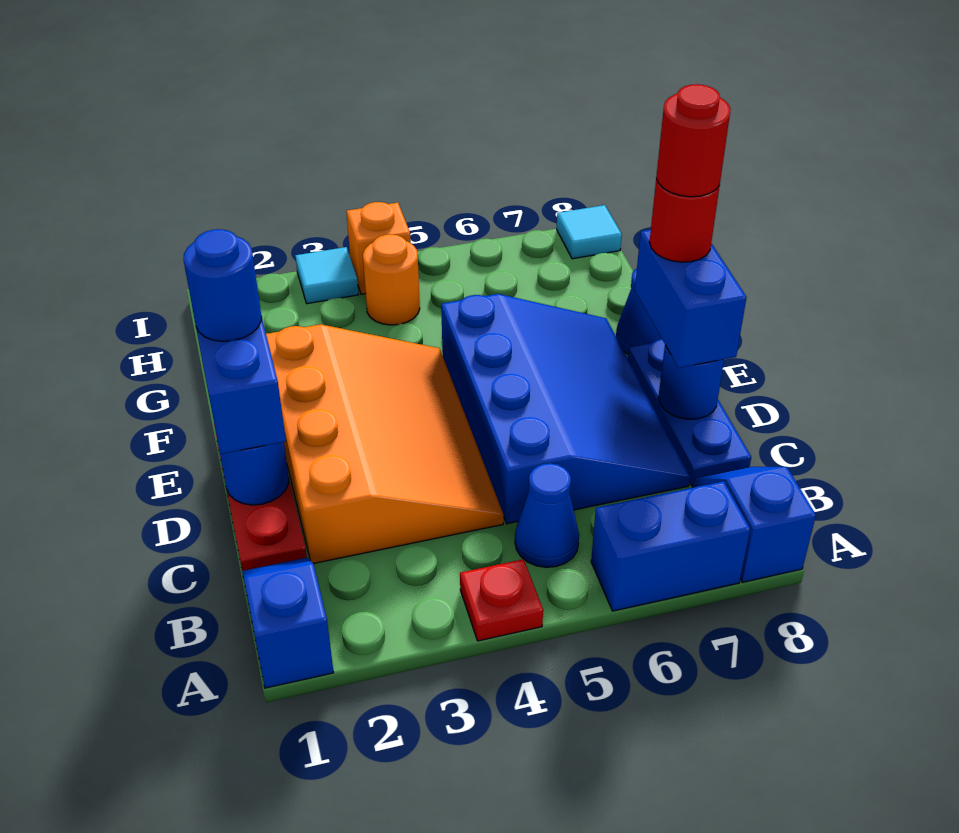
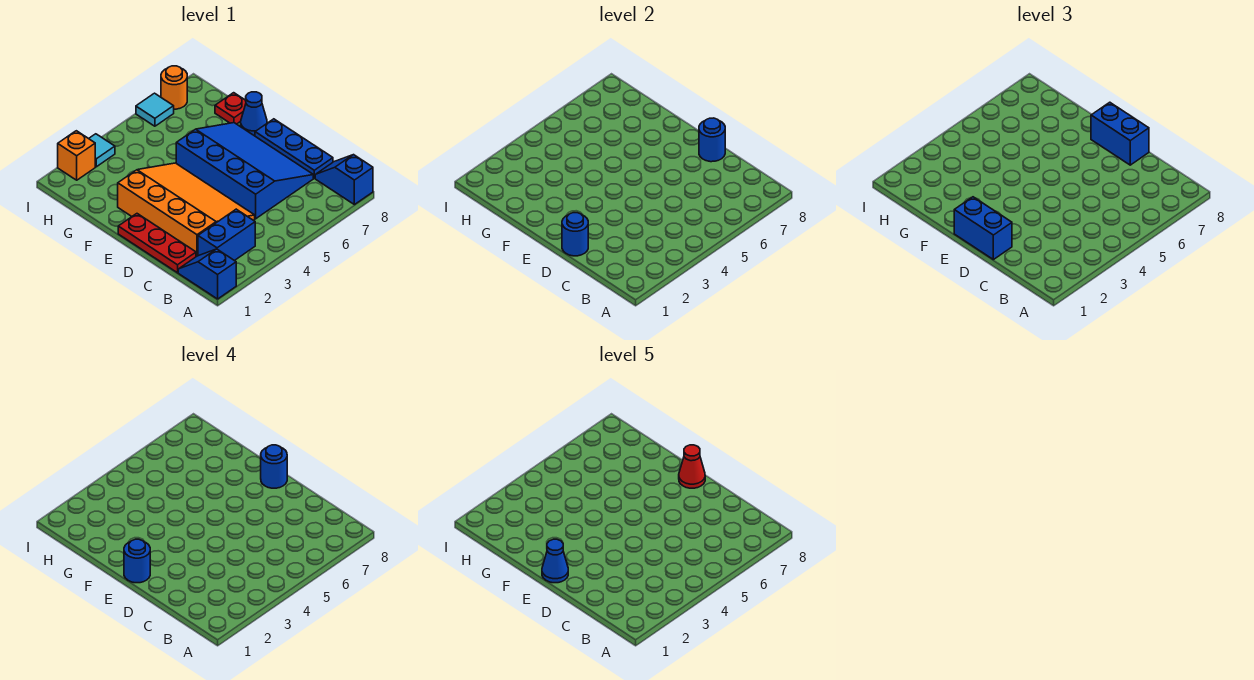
red 1x1 plate [460,559,543,641] -> red 1x1 plate moved to [215,93,246,124]
blue 1x2 brick [591,481,750,611] -> blue 1x2 brick moved to [198,209,255,261]
blue 1x1 cone [515,463,579,567] -> blue 1x1 cone moved to [542,539,568,583]
red 1x1 round brick [649,178,720,262] -> blue 1x1 round brick [261,445,287,488]
red 1x1 round brick [656,84,731,197] -> red 1x1 cone [679,445,705,488]
orange 1x1 round brick [363,234,420,325] -> orange 1x1 round brick moved to [161,66,187,109]
orange 1x1 brick [346,202,411,294] -> orange 1x1 brick moved to [58,131,95,180]
cyan 1x1 tile [557,205,622,259] -> cyan 1x1 tile moved to [136,93,174,126]

